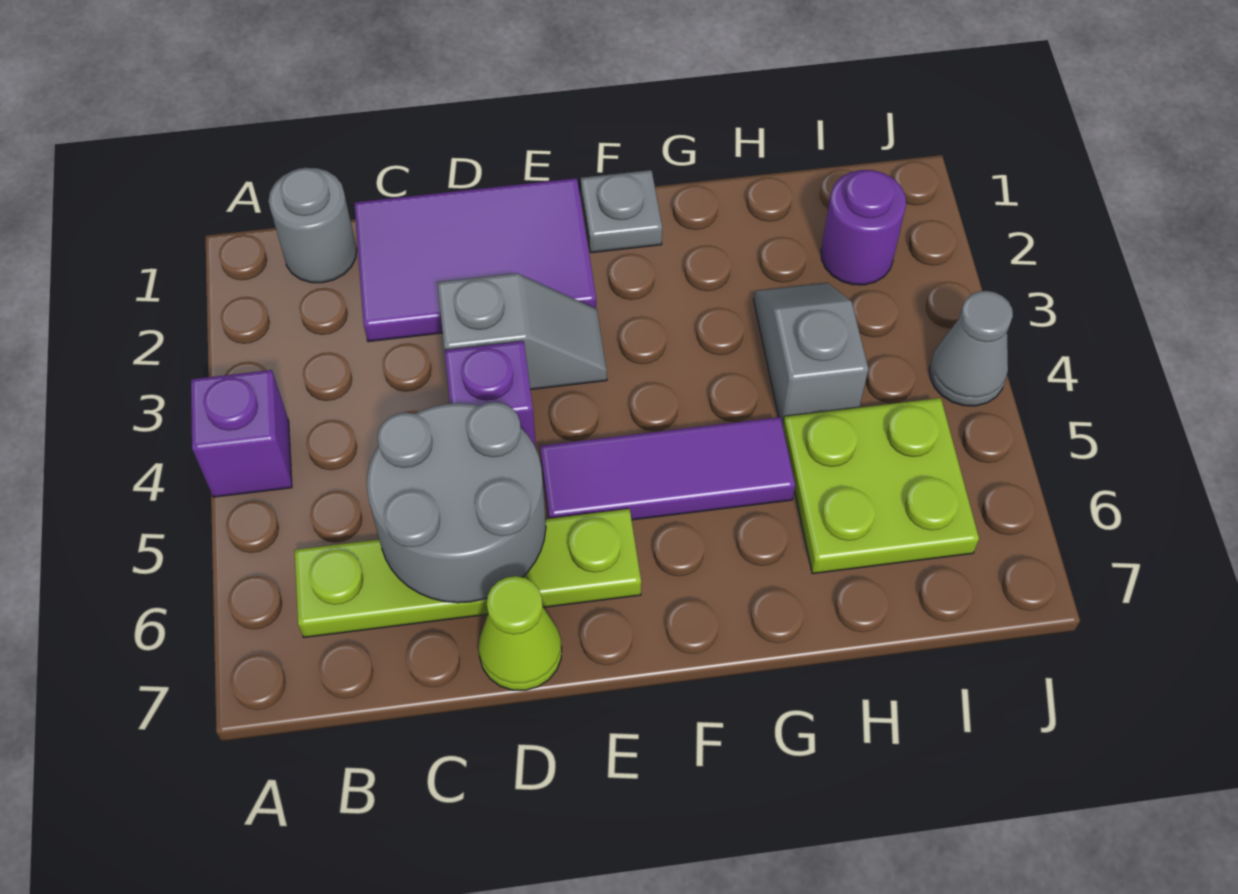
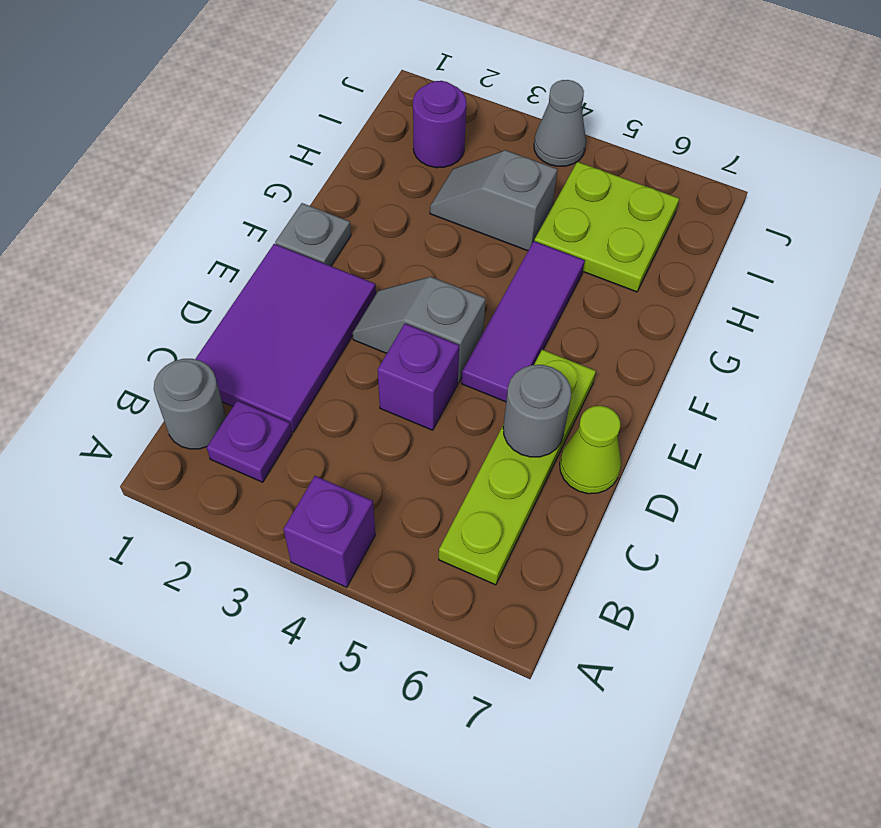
none -> purple 1x1 plate [207,400,292,482]
grey 2x2 round brick [367,402,546,603] -> grey 1x1 round brick [503,365,571,457]
grey 1x2 slope [437,273,607,390] -> grey 1x2 slope turned to [353,277,486,383]

